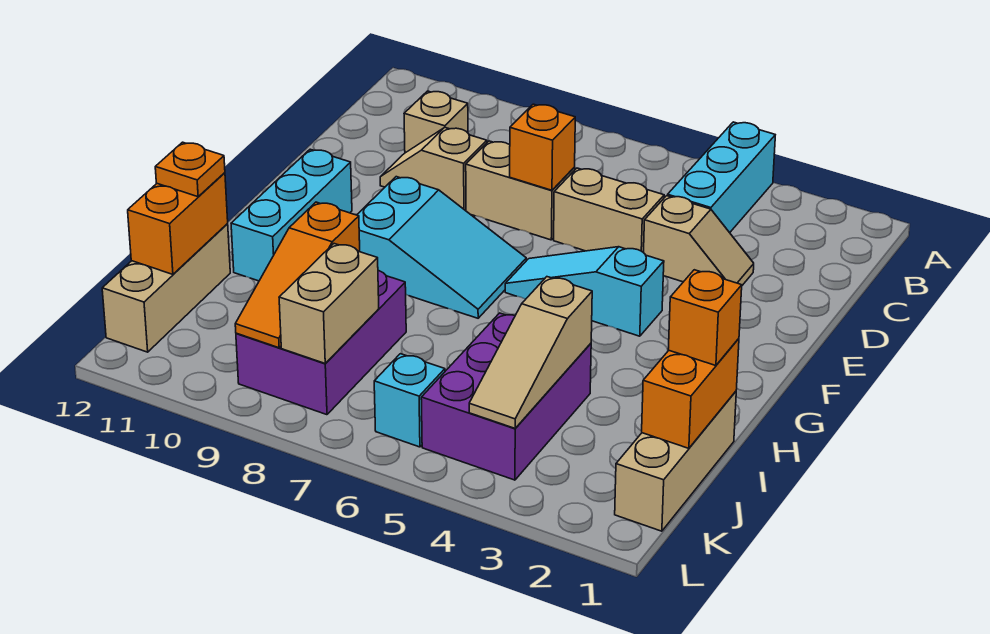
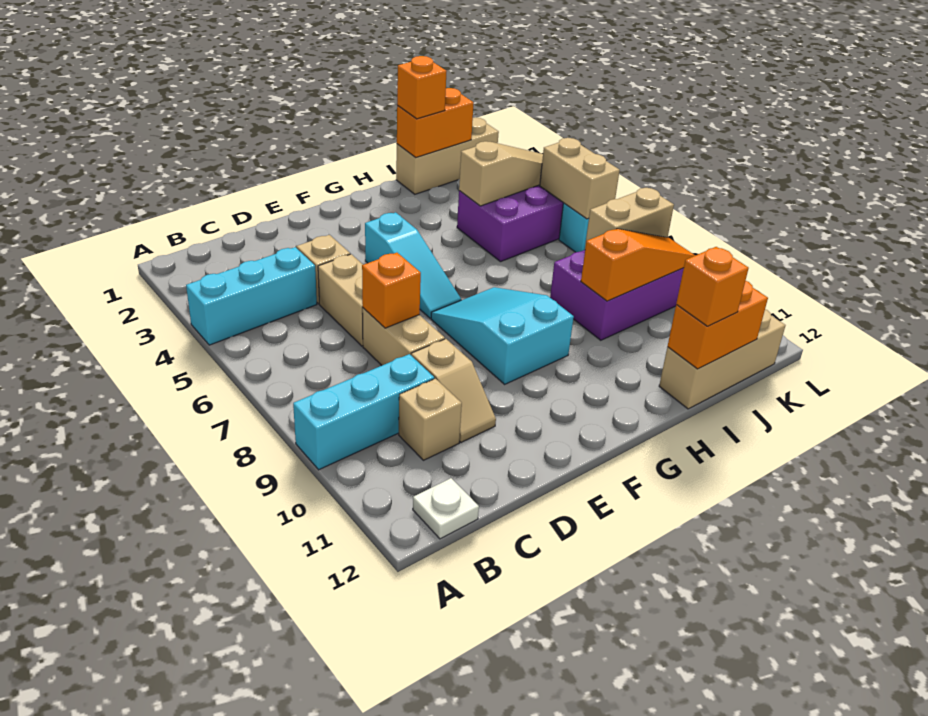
none -> white 1x1 plate [413,478,479,539]
cyan 1x3 brick [231,149,352,281] -> cyan 1x3 brick moved to [293,354,434,470]
orange 1x1 plate [155,142,225,197] -> orange 1x1 brick [676,247,749,326]
none -> tan 1x2 brick [540,138,620,219]

